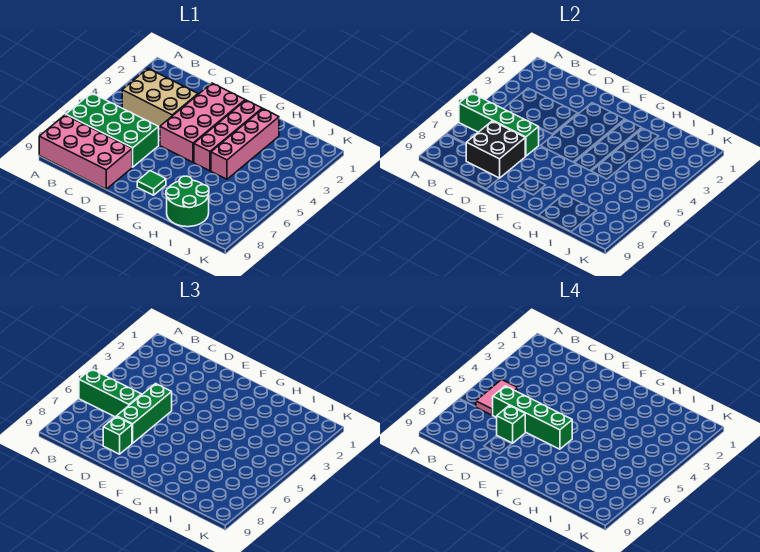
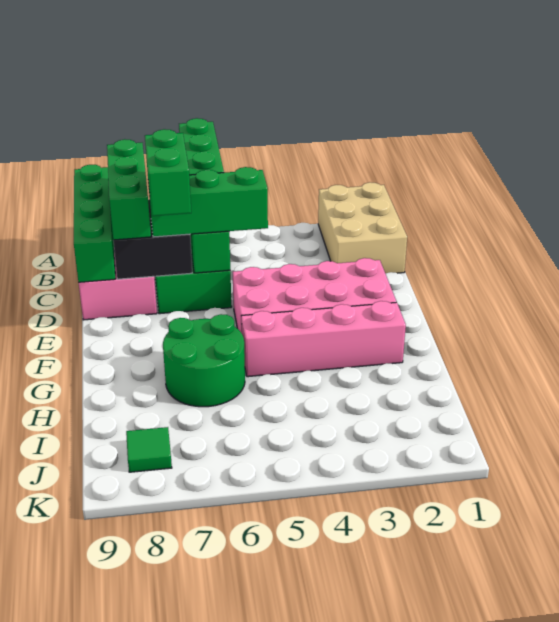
tan 2x3 brick [122,69,198,128] -> tan 2x3 brick moved to [318,182,407,273]
pink 1x2 tile [476,379,518,415] -> none
green 1x4 brick [493,386,572,449] -> green 1x4 brick moved to [74,165,115,282]
green 1x1 brick [497,406,525,443] -> green 1x2 brick [145,129,191,216]
green 1x1 brick [103,416,132,454] -> green 1x3 brick [107,139,151,240]
green 1x1 tile [137,171,166,195] -> green 1x1 tile moved to [126,427,172,472]
pink 1x4 brick [211,109,279,179] -> none
green 2x2 round brick [166,176,209,227] -> green 2x2 round brick moved to [163,314,245,407]

